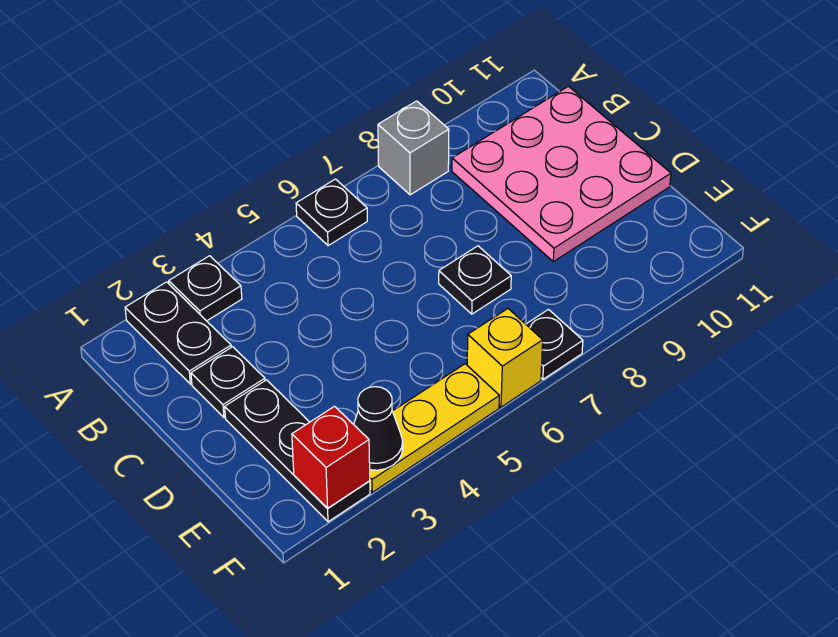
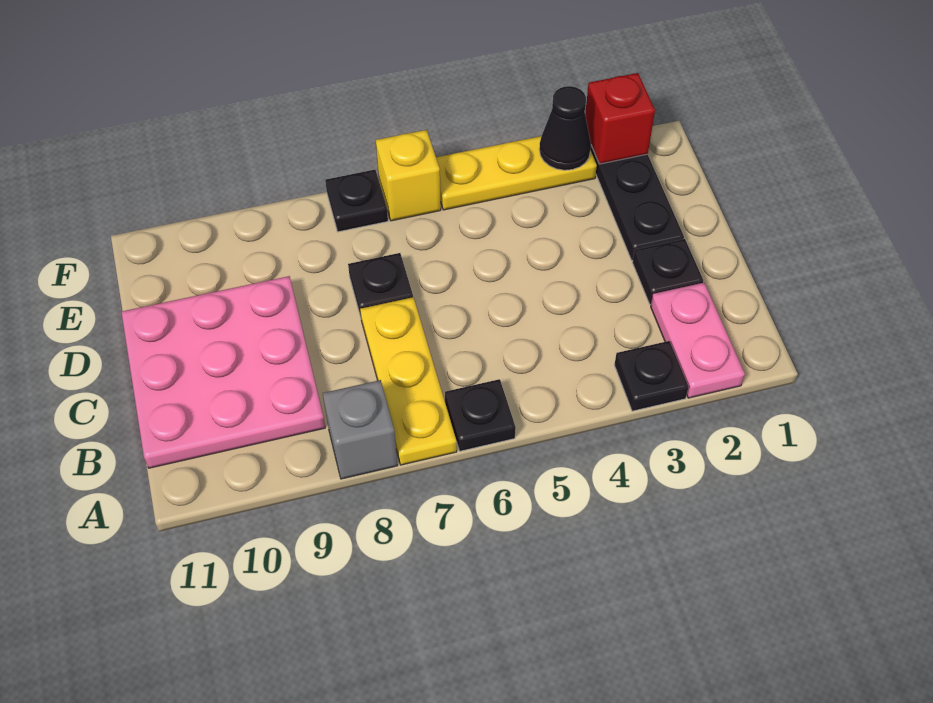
black 1x2 plate [125,282,231,384] -> pink 1x2 plate [651,283,745,398]
none -> yellow 1x3 plate [360,297,457,465]

